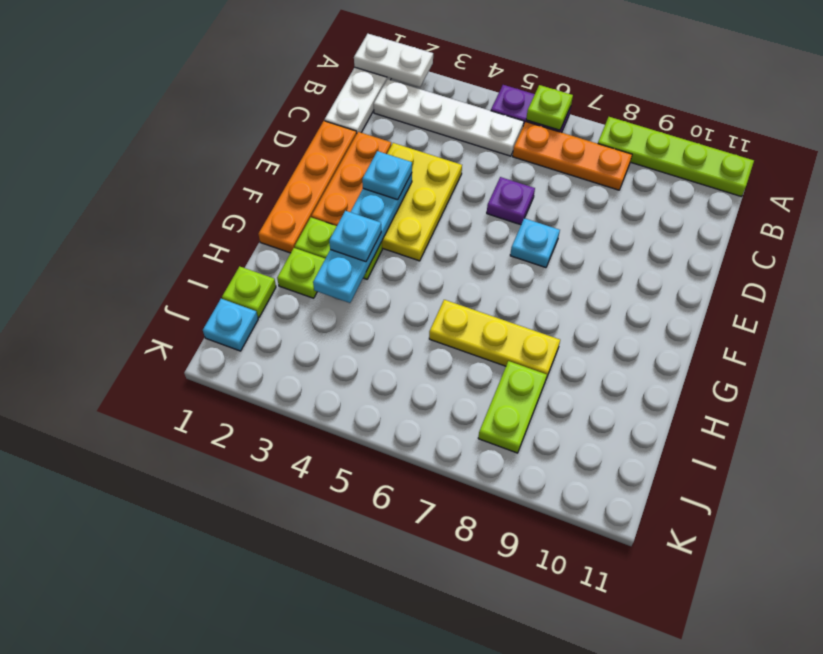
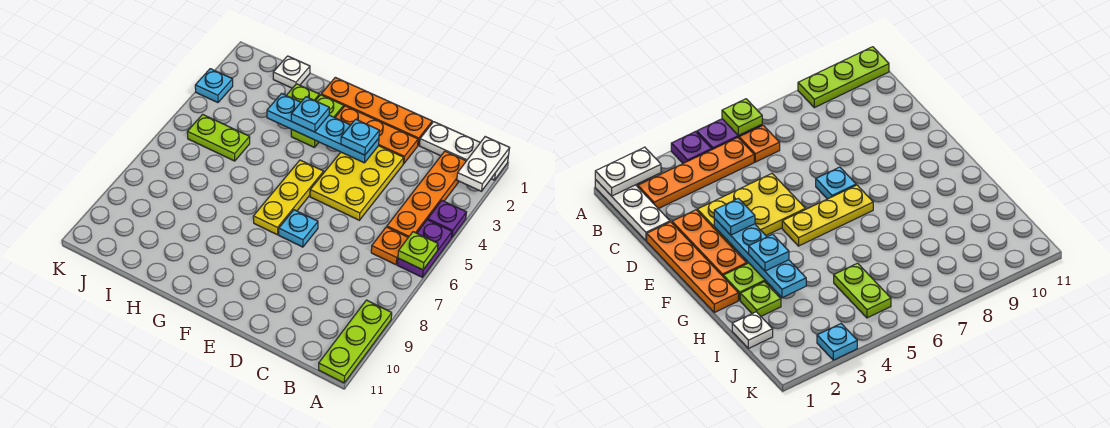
lime 1x4 plate [598,117,754,197] -> lime 1x3 plate [319,300,392,383]
white 1x4 plate [374,79,524,156] -> orange 1x4 plate [387,151,466,237]
orange 1x3 plate [513,122,632,190] -> orange 1x1 plate [371,227,408,265]
yellow 2x3 plate [382,143,462,261] -> yellow 2x3 plate turned to [310,146,404,220]
purple 1x1 plate [487,177,535,225] -> purple 1x1 plate moved to [428,201,466,238]
yellow 1x3 plate [429,300,560,378] -> yellow 1x3 plate moved to [253,160,324,235]
lime 1x1 plate [222,266,276,318] -> white 1x1 plate [273,56,310,88]
lime 1x2 plate [478,361,547,453] -> lime 1x2 plate moved to [187,114,250,161]
cyan 1x1 plate [203,299,258,351] -> cyan 1x1 plate moved to [195,69,233,103]

